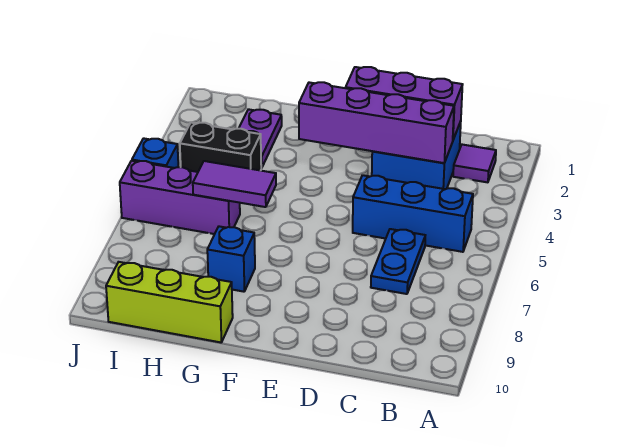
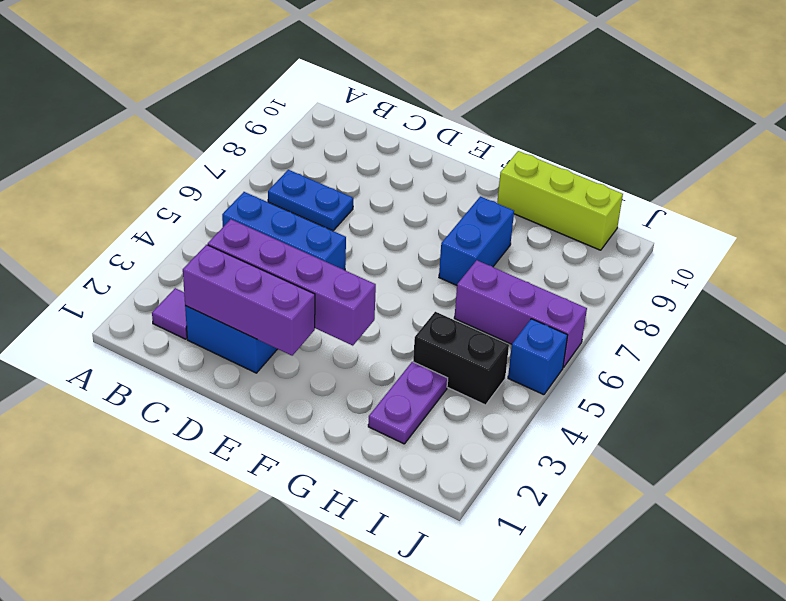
blue 1x2 plate [371,229,425,294] -> blue 1x2 plate turned to [268,170,353,231]
purple 1x2 tile [193,161,276,207] -> none
blue 1x1 brick [207,226,255,292] -> blue 1x2 brick [439,196,514,285]

